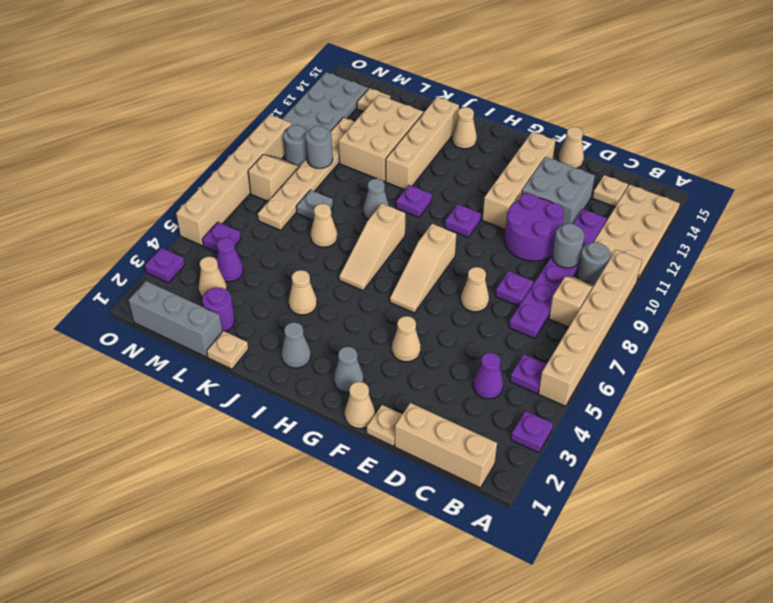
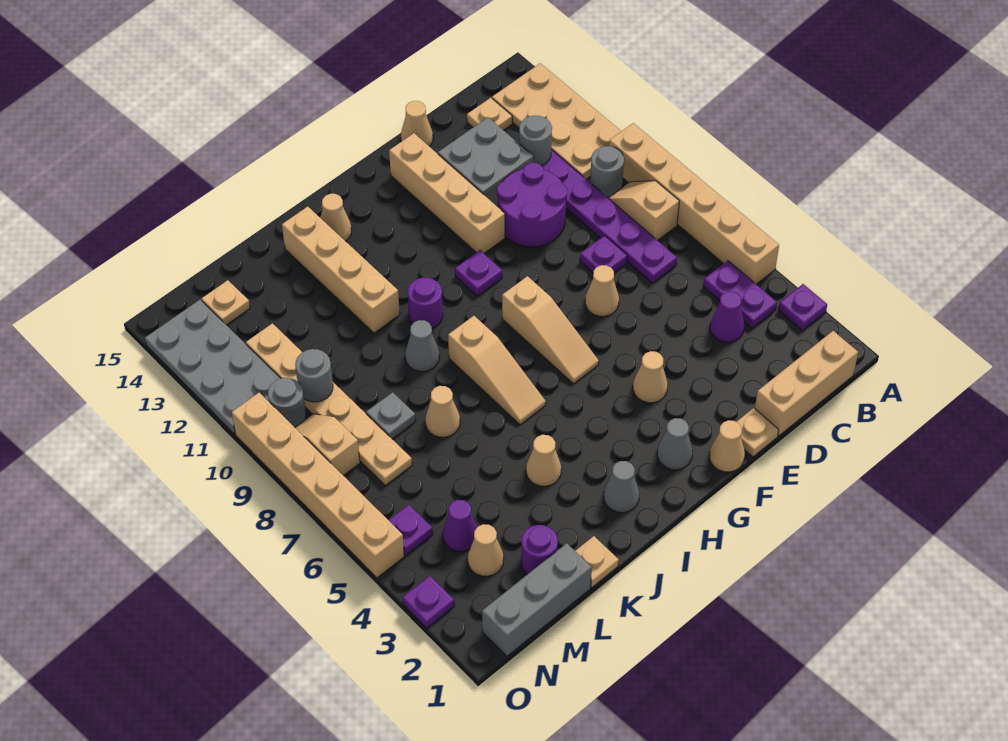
purple 1x1 plate [510,354,546,394] -> purple 1x2 plate [703,261,777,328]
grey 1x1 round brick [553,223,584,268] -> grey 1x1 round brick moved to [519,116,552,166]
purple 1x1 plate [396,185,432,218] -> purple 1x1 round brick [408,278,443,328]
tan 2x3 brick [339,95,423,182] -> none

